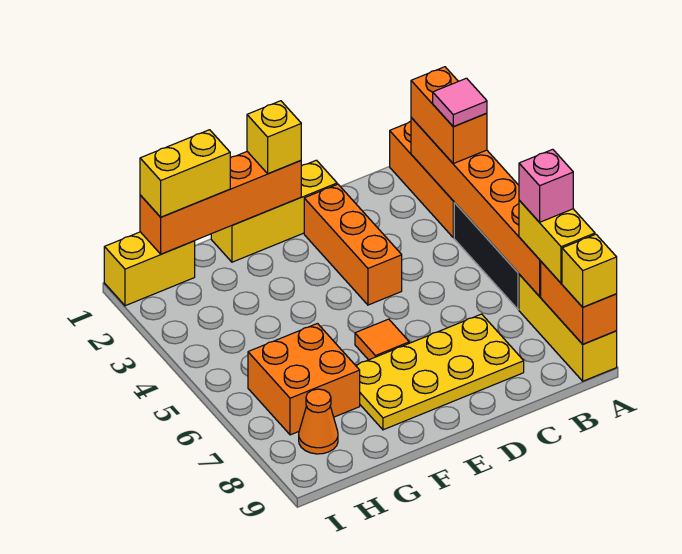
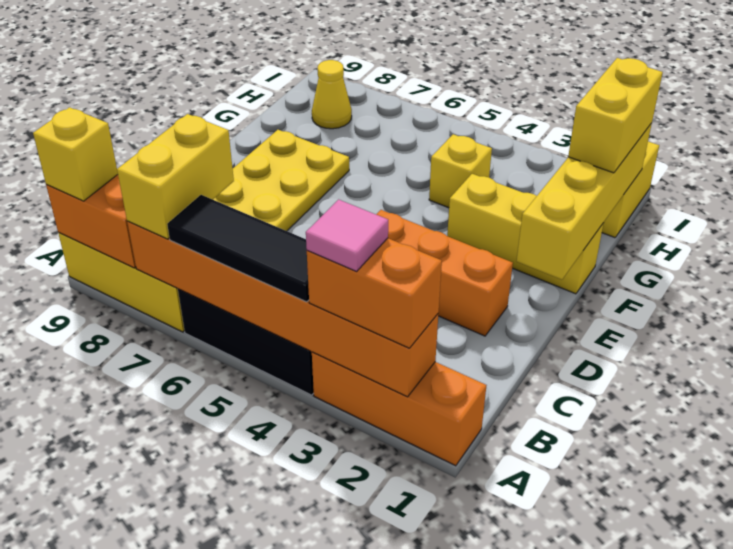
none -> black 1x3 tile [167,195,309,302]
yellow 1x2 brick [519,200,595,283] -> yellow 1x2 brick turned to [117,114,234,239]
pink 1x1 brick [519,149,573,222] -> none
yellow 1x3 brick [211,160,337,262] -> yellow 1x3 brick turned to [447,174,604,294]
orange 1x4 brick [140,152,301,254] -> yellow 1x4 brick [517,123,652,280]
yellow 1x1 brick [247,101,301,173] -> yellow 1x1 brick moved to [429,134,492,208]
orange 1x1 tile [355,319,409,360] -> none
orange 2x2 brick [248,324,360,435] -> none
orange 1x1 cone [299,389,338,454] -> yellow 1x1 cone [312,60,352,129]

